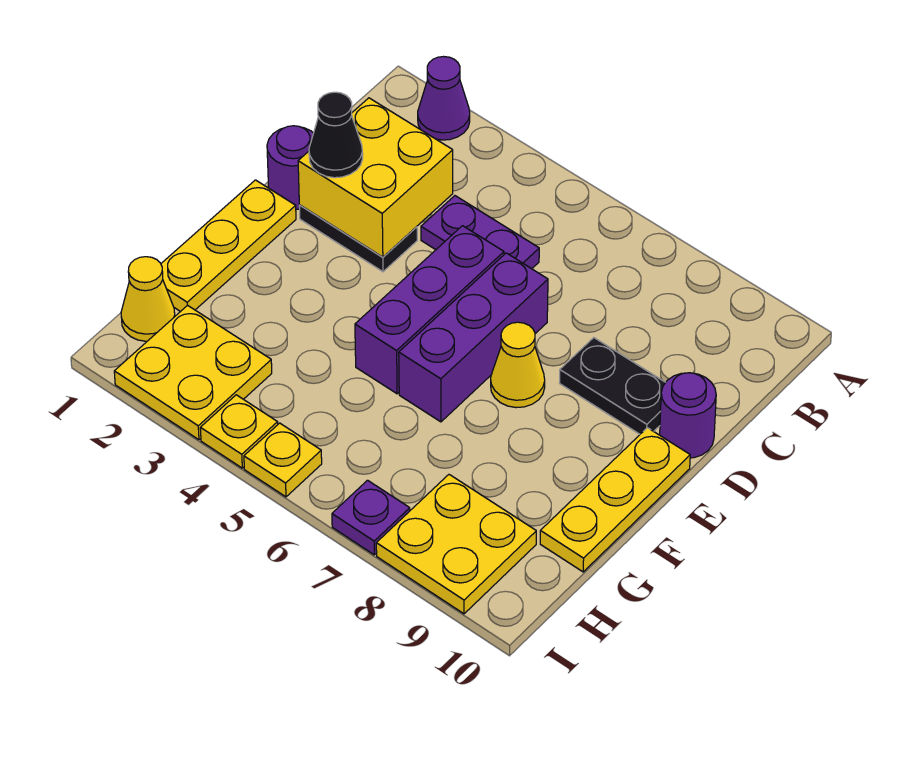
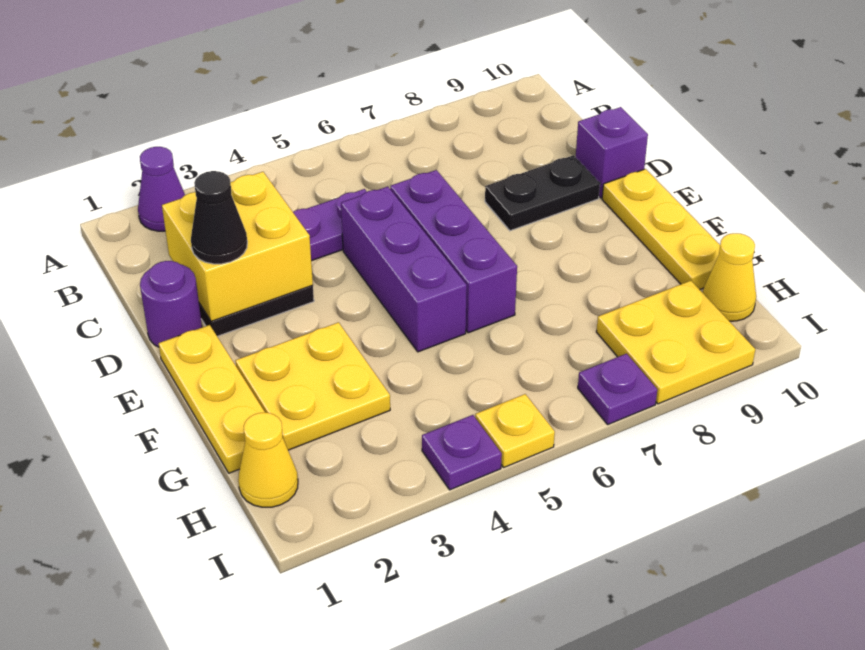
purple 1x1 round brick [660,373,716,458] -> purple 1x1 brick [576,107,648,198]
yellow 1x1 cone [491,322,545,408] -> yellow 1x1 cone moved to [703,233,756,321]
yellow 2x2 plate [114,305,272,440] -> yellow 2x2 plate moved to [235,322,390,450]
yellow 1x1 plate [200,395,278,468] -> purple 1x1 plate [422,415,502,490]

